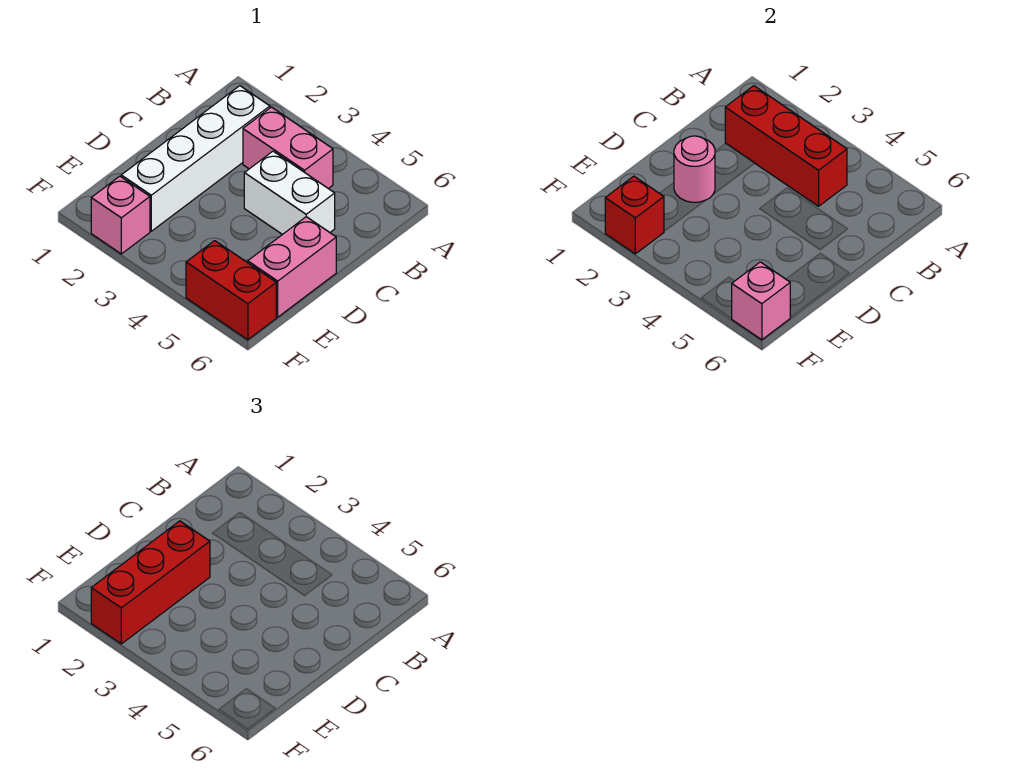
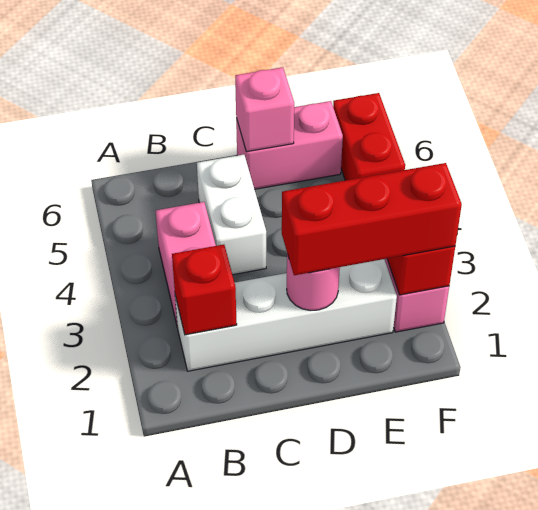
red 1x3 brick [725,86,847,206] -> red 1x1 brick [172,245,237,335]
pink 1x1 brick [731,262,790,340] -> pink 1x1 brick moved to [235,67,294,152]

